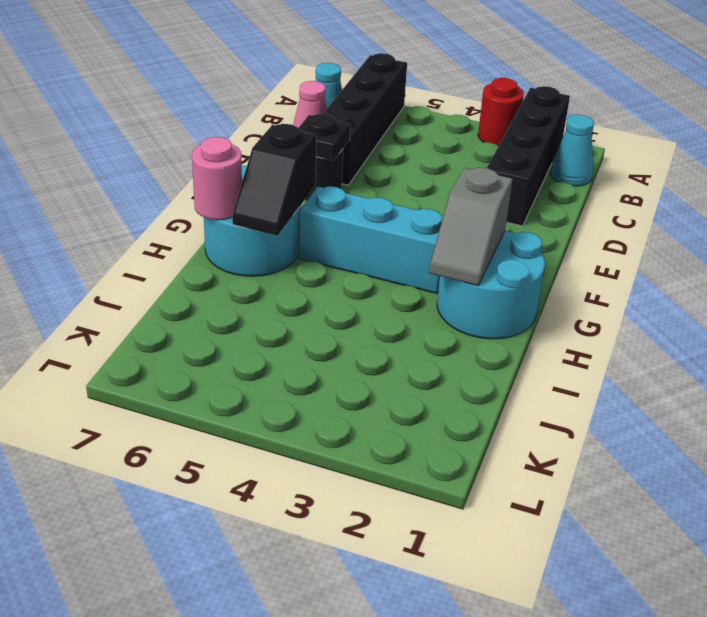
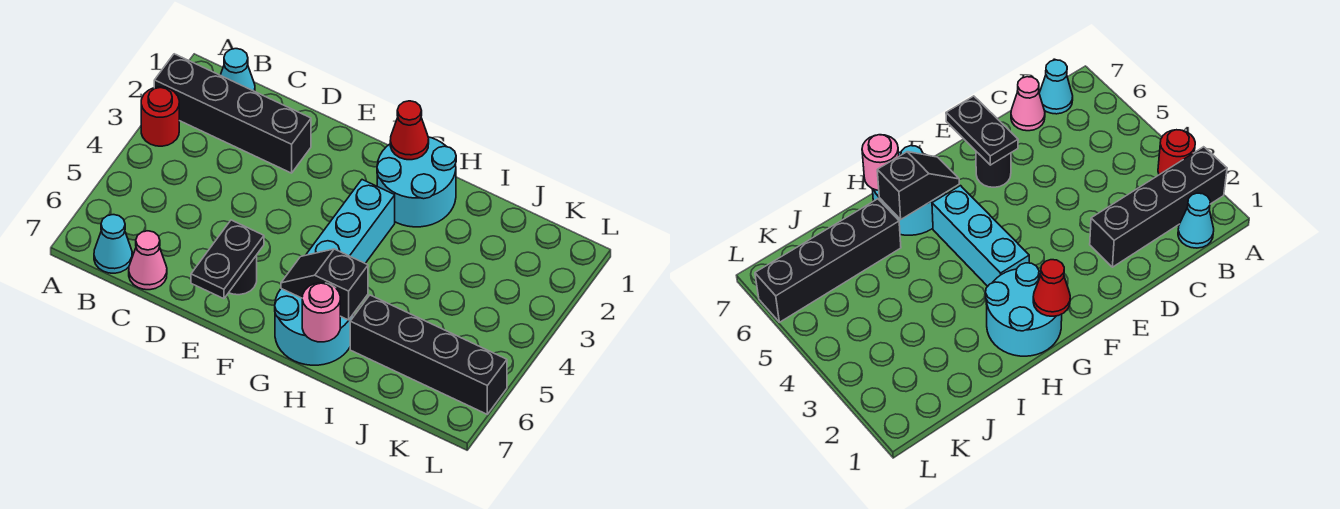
black 1x4 brick [323,53,407,185] -> black 1x4 brick moved to [350,295,507,414]
black 1x1 plate [299,114,350,161] -> black 1x2 plate [191,220,264,299]
none -> red 1x1 cone [390,101,429,160]
grey 1x2 slope [429,167,512,286] -> none
black 1x2 slope [232,124,317,236] -> black 1x2 slope turned to [281,249,368,320]

